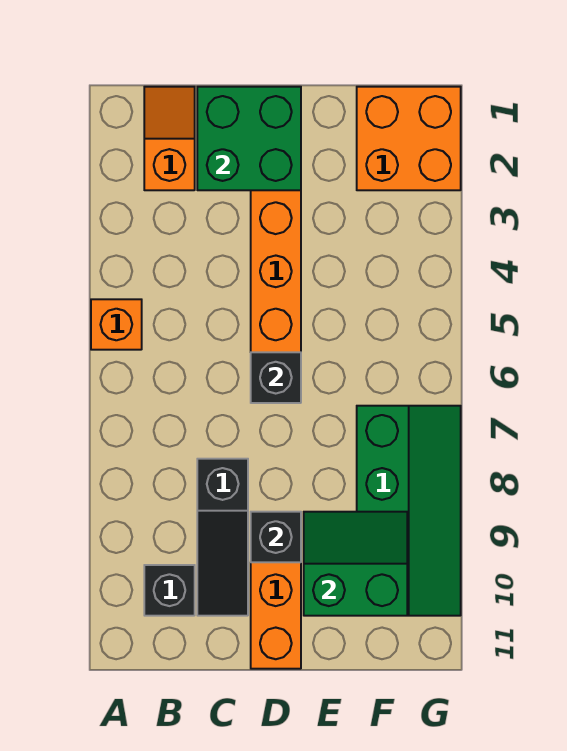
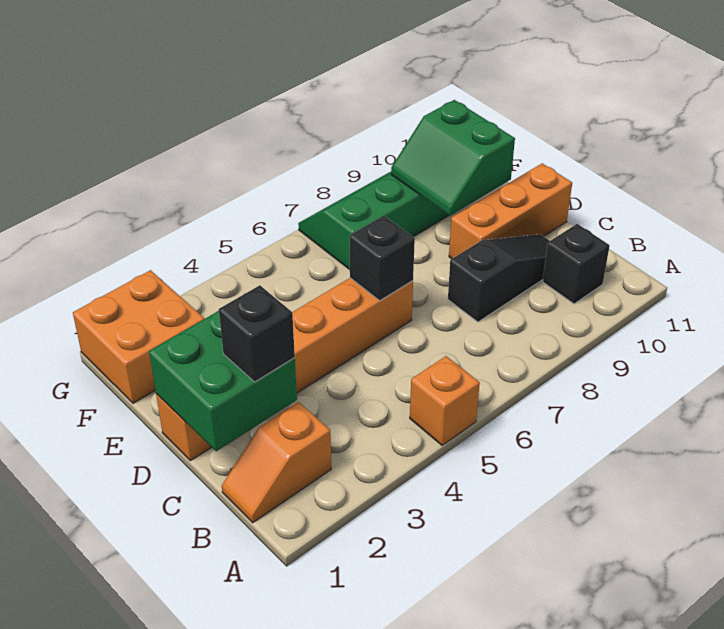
black 1x1 brick [251,512,301,562] -> black 1x1 brick moved to [219,285,295,382]

